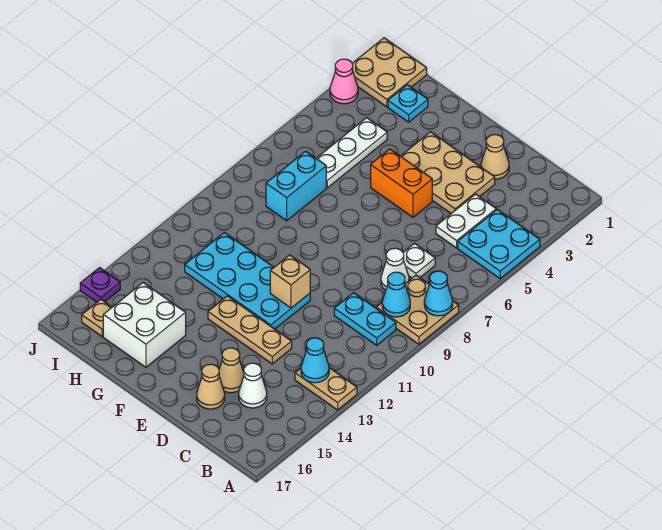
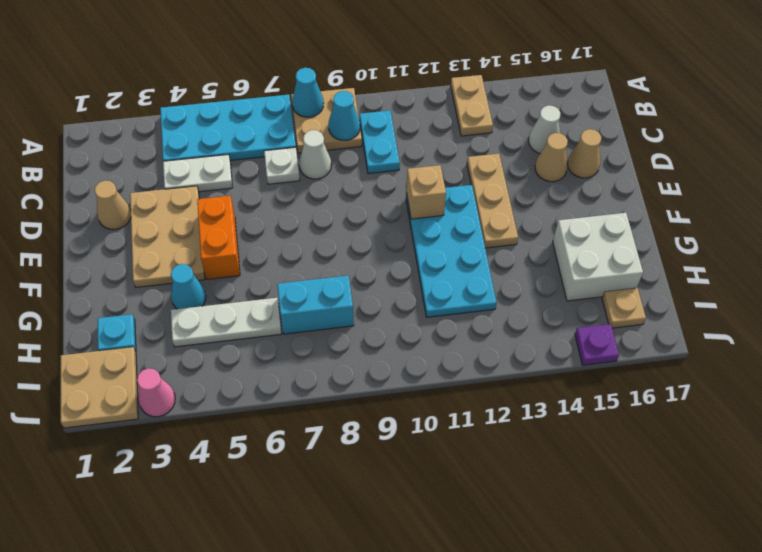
cyan 2x2 plate [458,210,540,279] -> cyan 2x4 plate [160,95,296,161]
cyan 1x1 cone [301,338,329,383] -> cyan 1x1 cone moved to [171,264,206,309]

